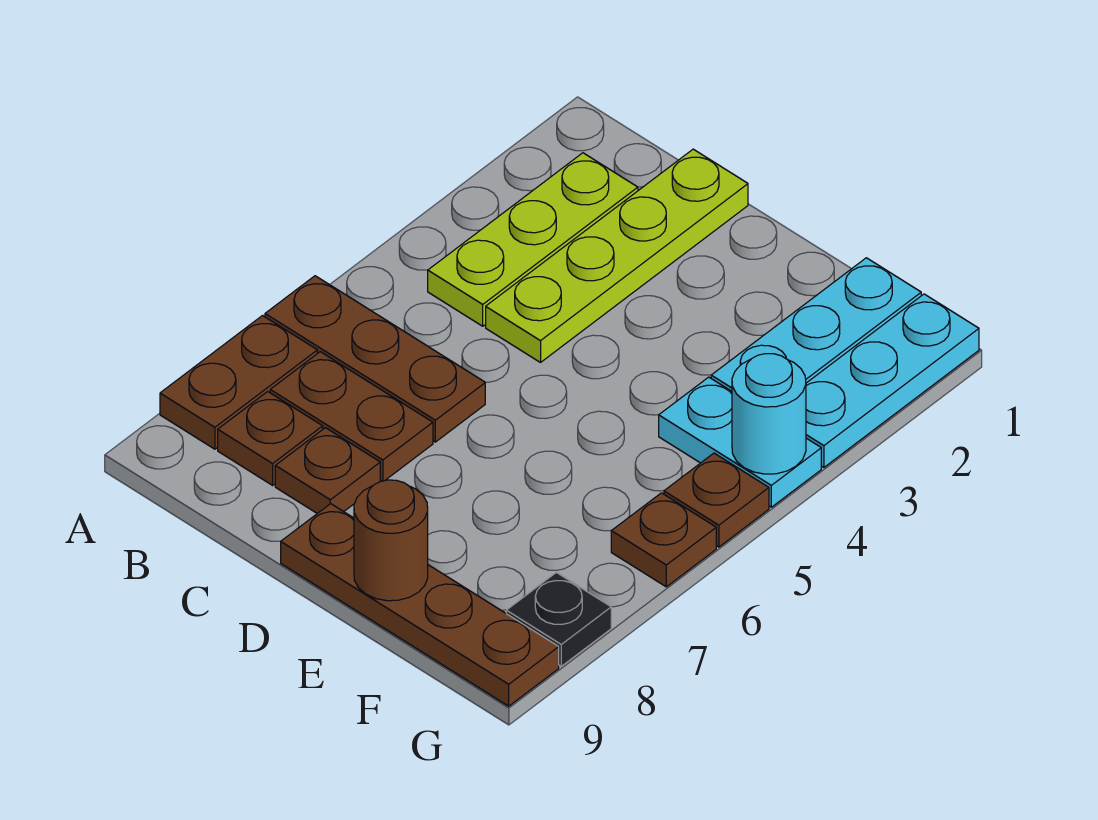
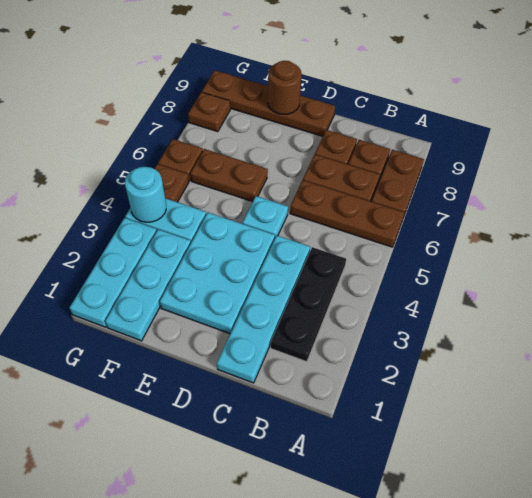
lime 1x3 plate [428,153,638,326] -> black 1x3 plate [271,247,346,362]
lime 1x4 plate [486,149,748,362] -> cyan 1x4 plate [217,236,310,383]
none -> cyan 2x3 plate [160,213,275,334]
none -> cyan 1x1 plate [242,196,288,237]
none -> brown 1x2 plate [190,149,268,202]
black 1x1 plate [506,572,611,666] -> brown 1x1 plate [188,92,230,132]

